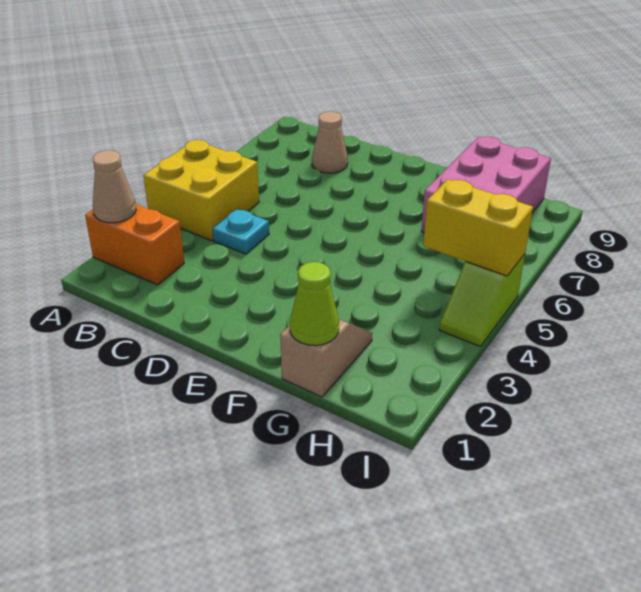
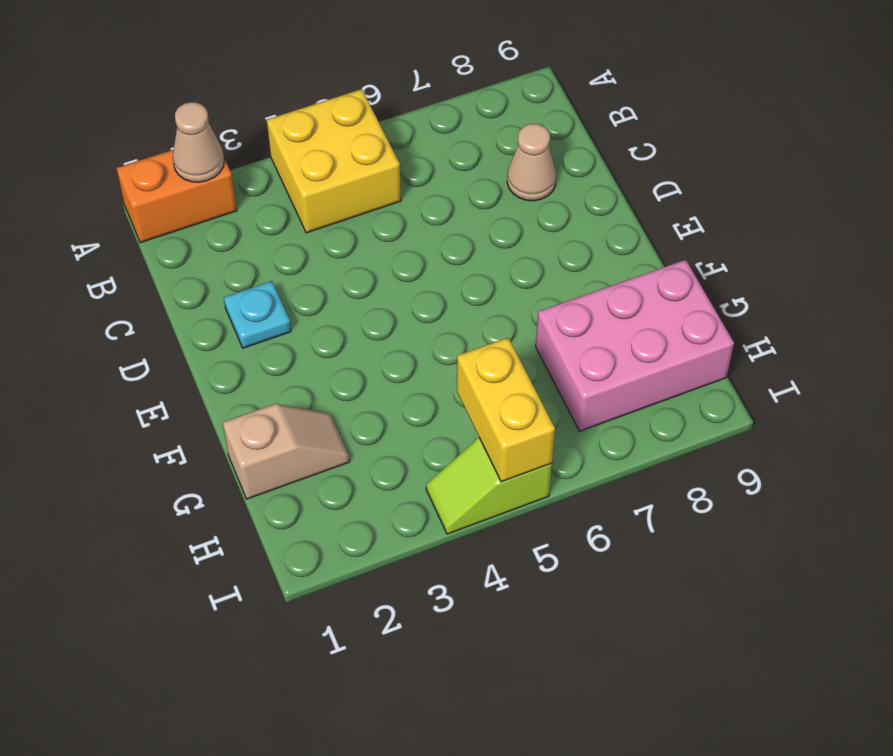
orange 1x2 brick [85,204,184,285] -> orange 1x2 brick turned to [117,150,237,243]
cyan 1x1 plate [213,209,269,254] -> cyan 1x1 plate moved to [224,281,291,348]
lime 1x1 cone [290,262,339,346] -> none

